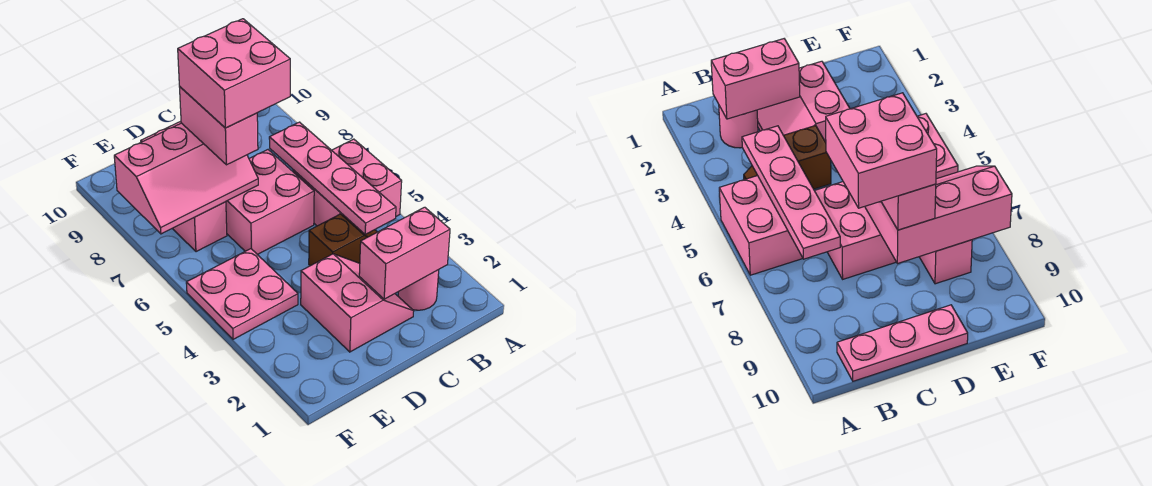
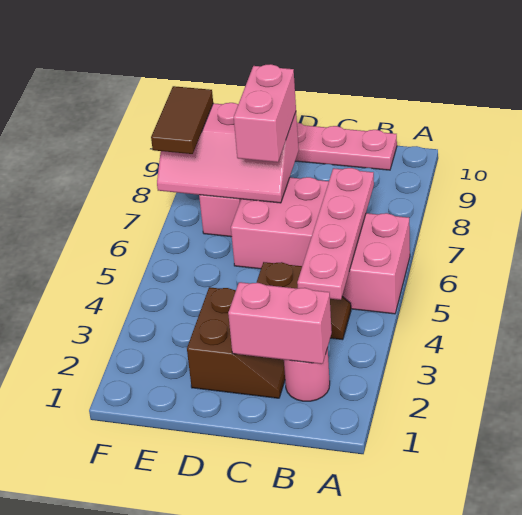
pink 2x2 slope [301,254,414,352] -> brown 2x2 slope [187,287,285,398]
pink 2x2 brick [178,19,290,128] -> none
pink 2x2 plate [186,249,298,339] -> none
none -> brown 1x2 tile [151,86,213,154]

